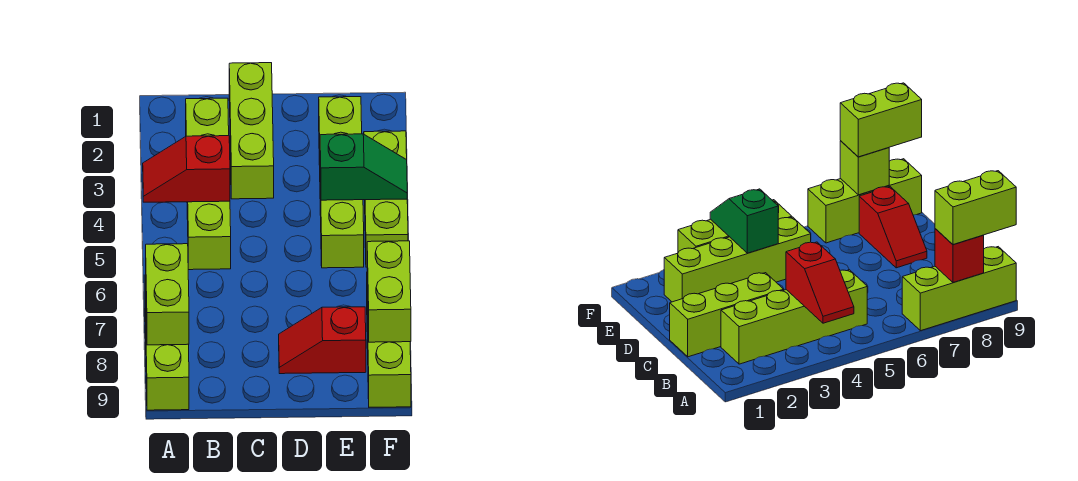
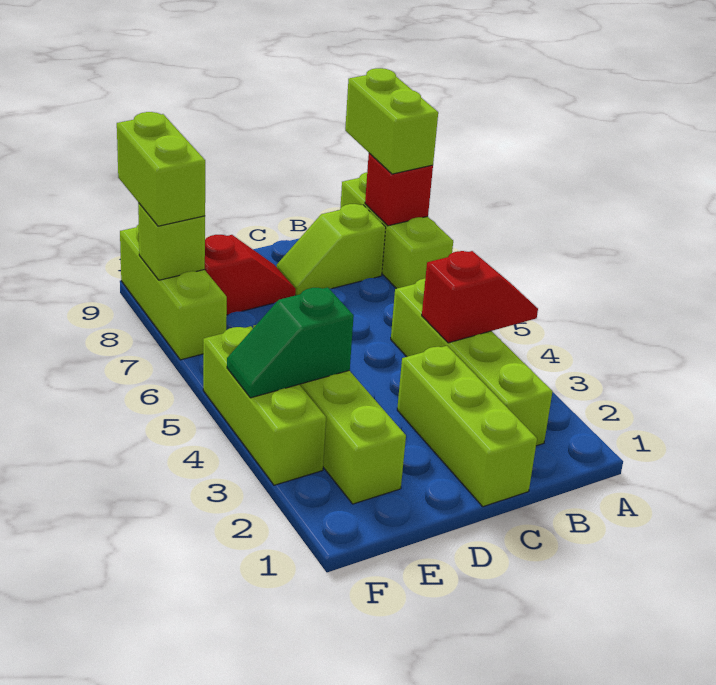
none -> lime 1x2 slope [277,204,386,295]

